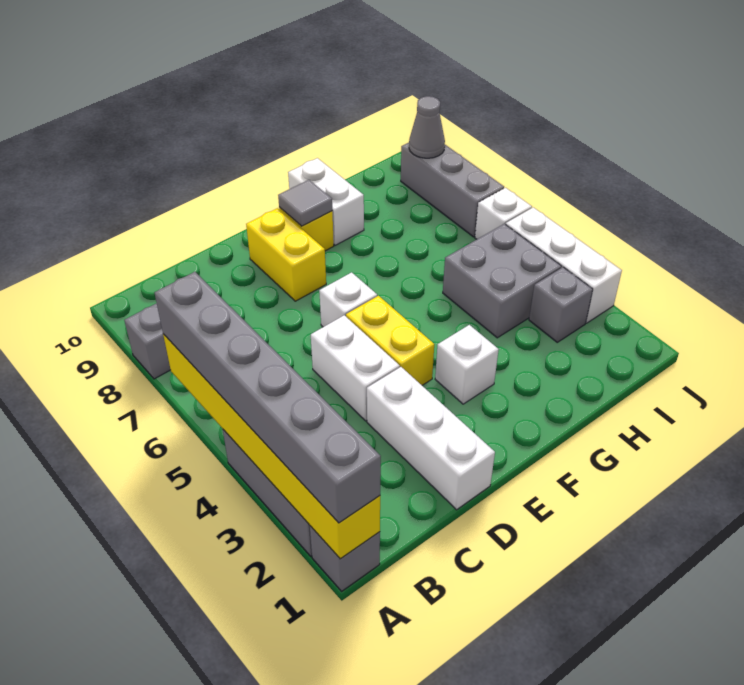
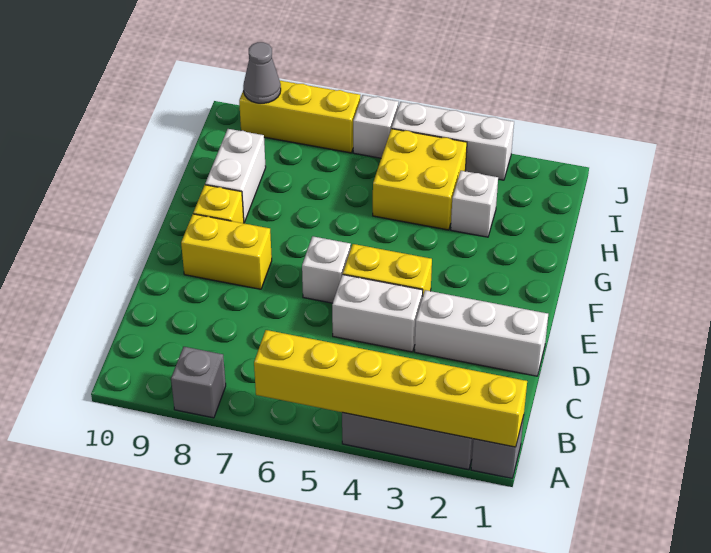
grey 1x6 brick [155,272,381,523] -> none
white 1x1 brick [435,325,499,404] -> white 1x1 brick moved to [451,171,498,237]
grey 1x1 tile [278,180,332,226] -> none
white 1x2 brick [288,158,364,245] -> white 1x2 brick turned to [205,129,266,222]
grey 2x2 brick [443,224,561,338] -> yellow 2x2 brick [373,129,467,230]
grey 1x1 brick [529,267,593,342] -> none
grey 1x3 brick [401,143,504,237] -> yellow 1x3 brick [239,81,360,153]

